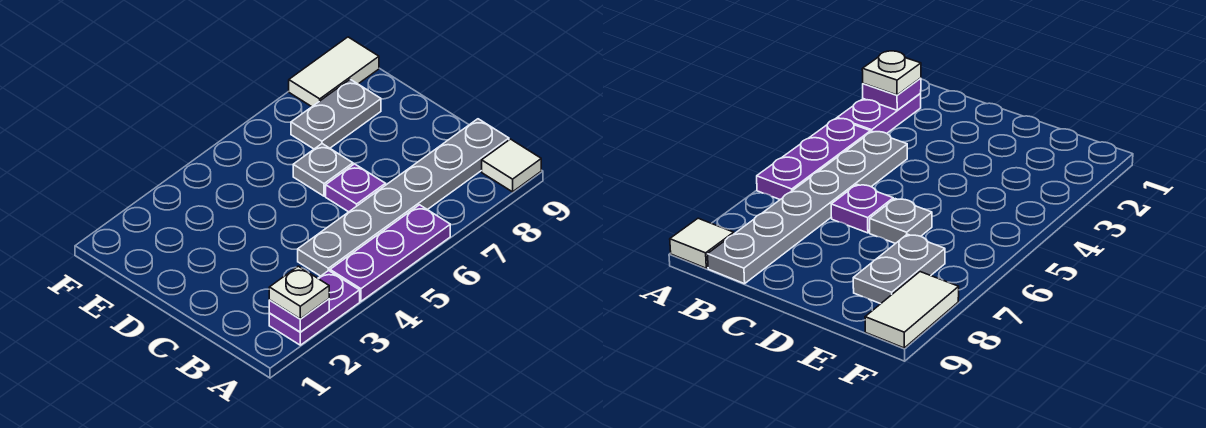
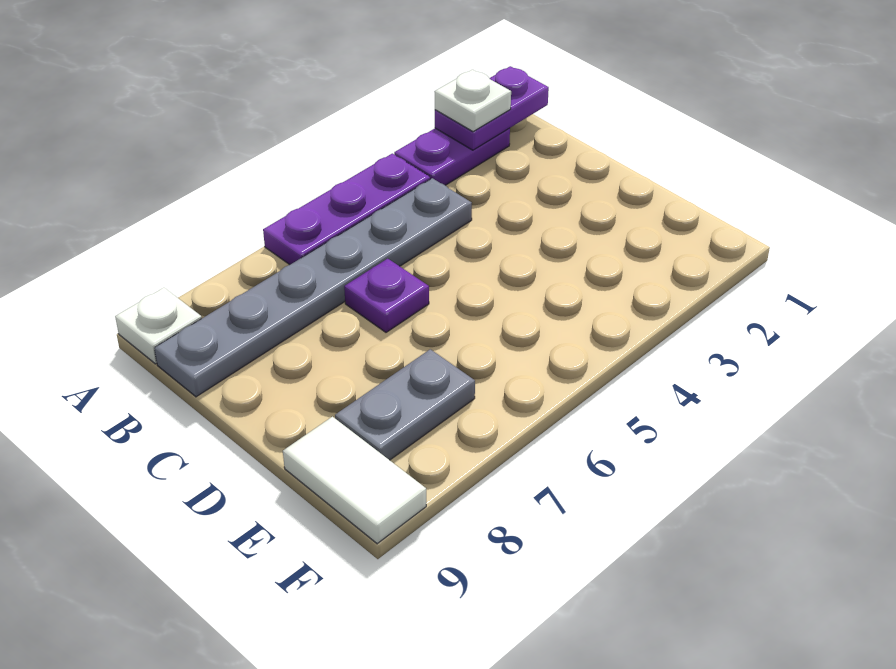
purple 1x1 plate [269,299,329,332] -> purple 1x2 plate [435,66,549,150]
white 1x1 tile [482,139,541,192] -> white 1x1 plate [115,288,202,364]
grey 1x1 plate [293,144,353,196] -> none
white 1x2 tile [289,37,379,107] -> white 1x2 tile turned to [283,417,426,544]

